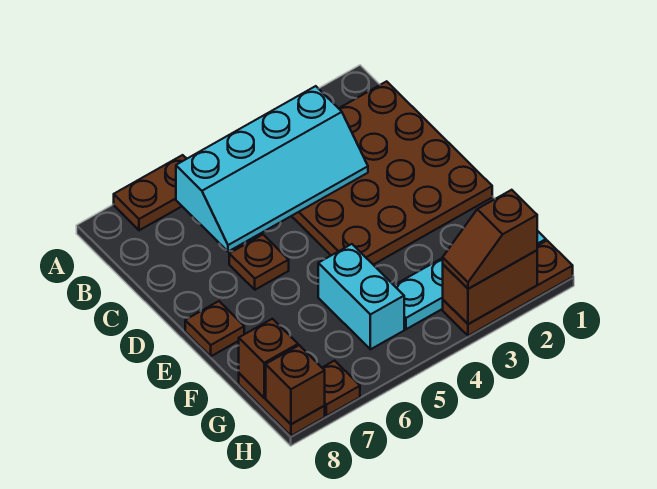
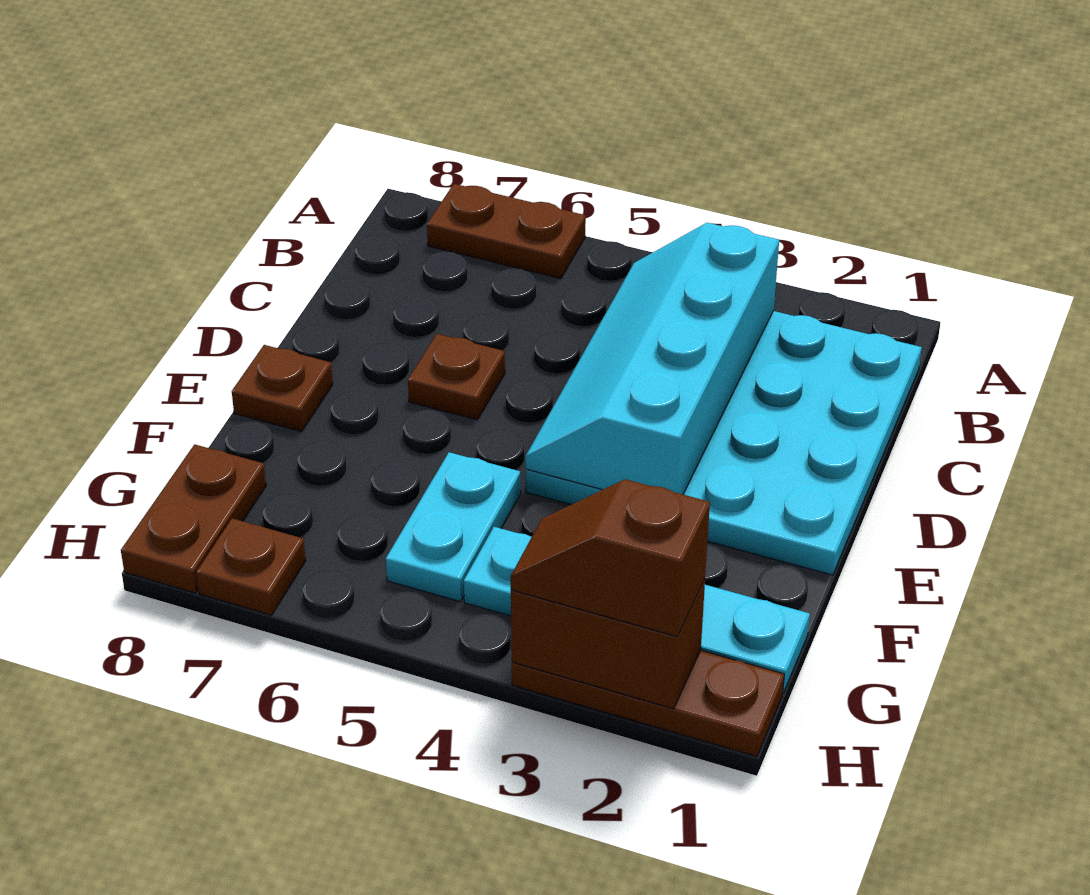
brown 4x4 plate [292,81,492,265] -> cyan 4x4 plate [526,311,922,575]
cyan 2x4 slope [176,86,368,252] -> cyan 2x4 slope turned to [525,223,779,494]
cyan 1x2 brick [318,244,404,349] -> cyan 1x2 plate [386,452,521,602]
brown 1x1 brick [239,319,298,398] -> none
brown 1x1 brick [266,345,325,424] -> none

